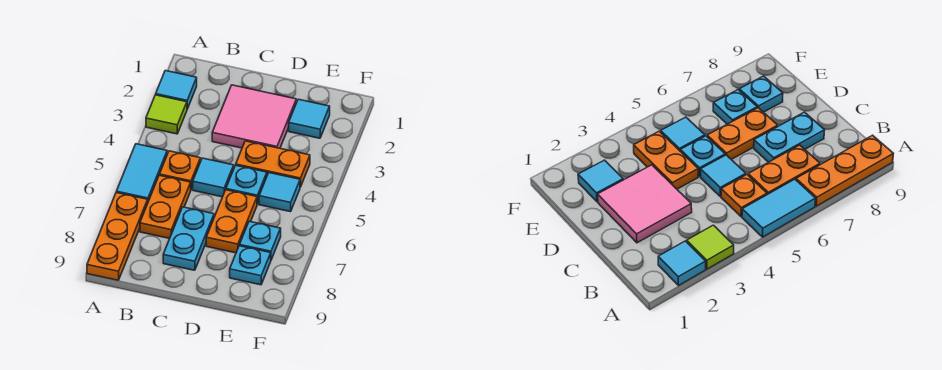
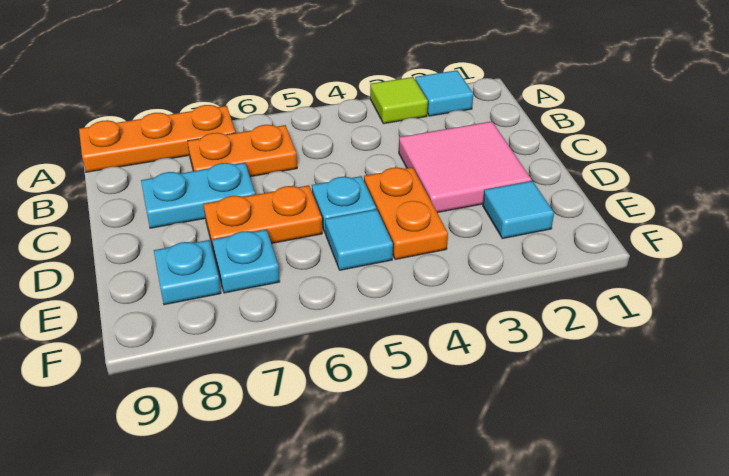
cyan 1x2 tile [116,144,167,201] -> none
orange 1x1 plate [159,151,200,189] -> none
cyan 1x1 tile [193,158,234,197] -> none

